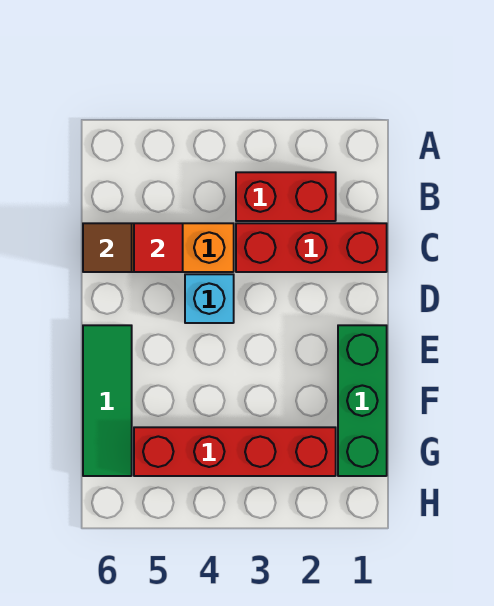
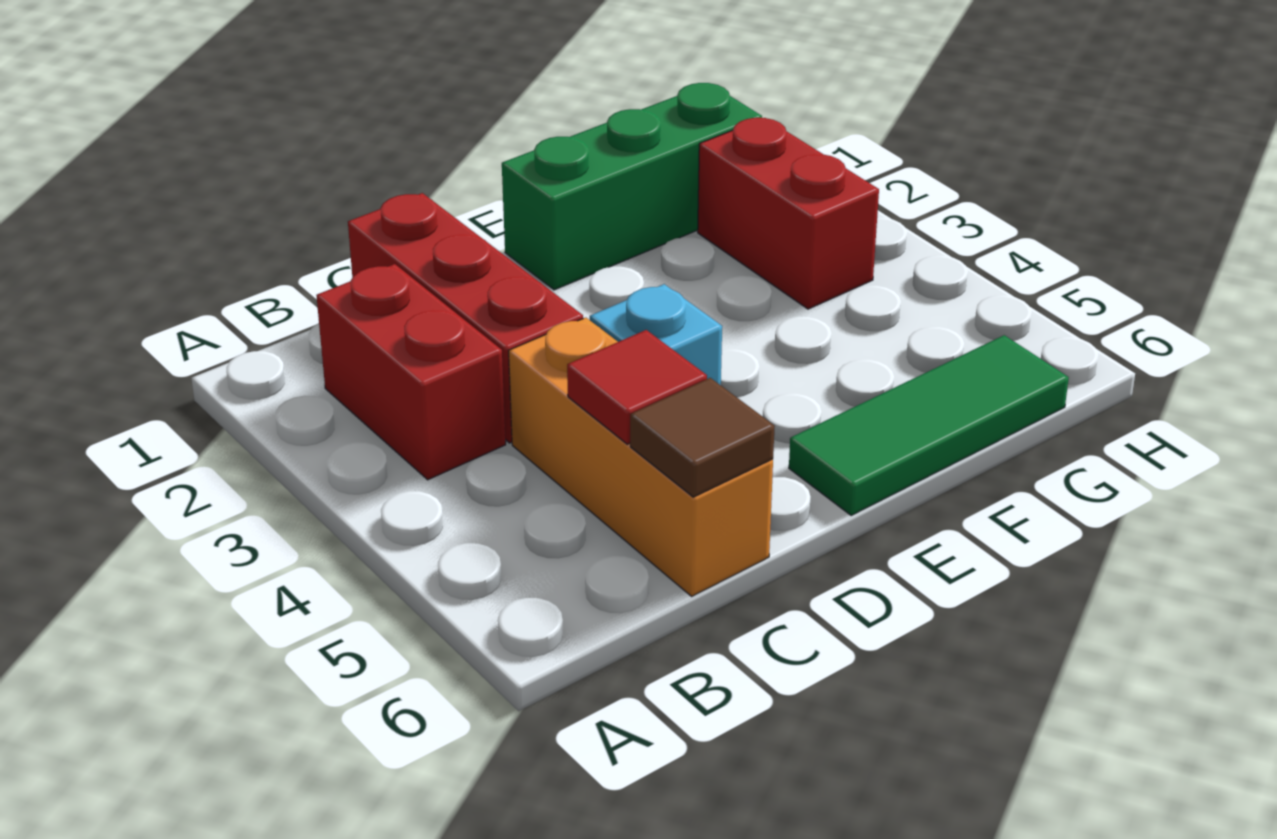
red 1x4 brick [134,427,336,476] -> red 1x2 brick [698,118,879,309]

